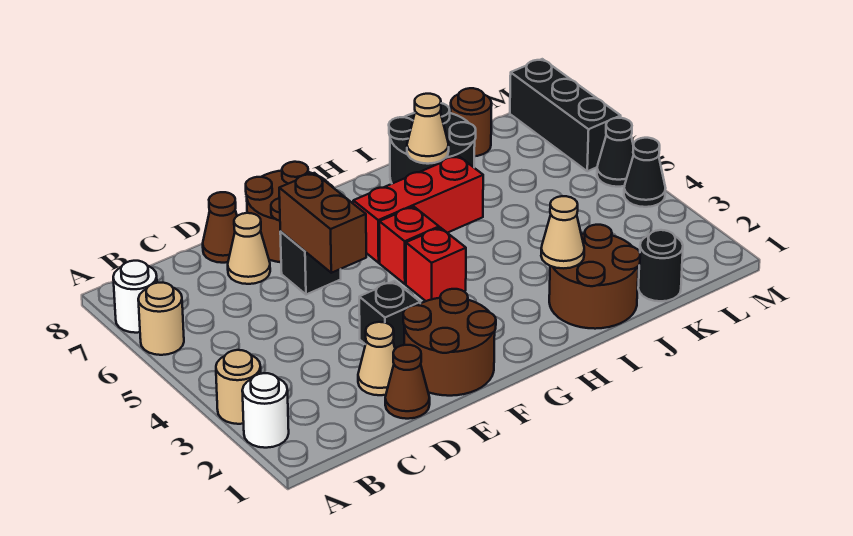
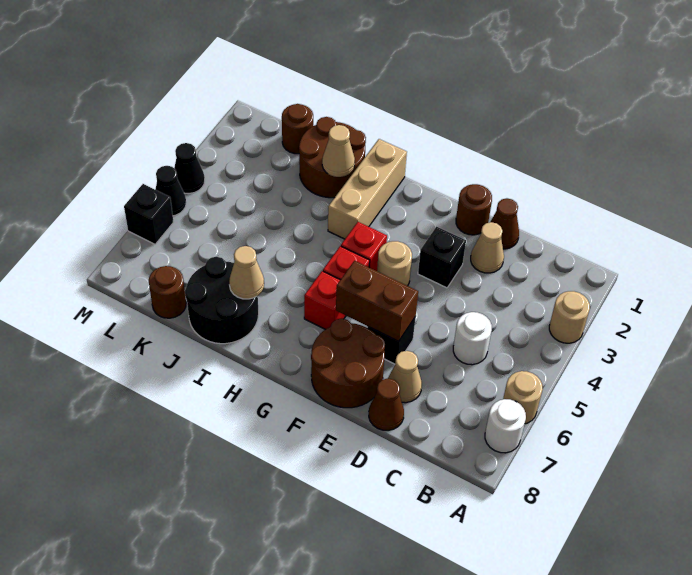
white 1x1 round brick [242,373,289,448] -> white 1x1 round brick moved to [453,312,492,365]
brown 2x2 round brick [403,289,496,396] -> brown 1x1 round brick [456,184,492,235]
brown 1x2 brick [279,173,366,273] -> brown 1x2 brick turned to [336,261,418,341]
none -> tan 1x1 round brick [377,241,412,286]
red 1x3 brick [353,156,483,263] -> red 1x1 brick [304,271,346,330]
none -> tan 1x3 brick [328,139,407,239]
black 1x1 round brick [638,230,683,301] -> brown 1x1 round brick [282,104,313,154]
black 1x3 brick [510,59,621,171] -> black 1x1 brick [124,184,173,244]

